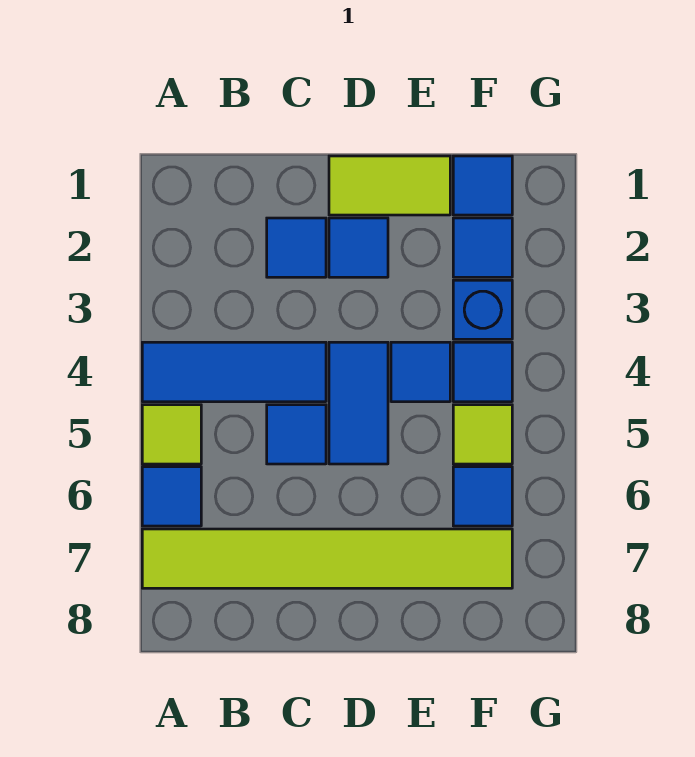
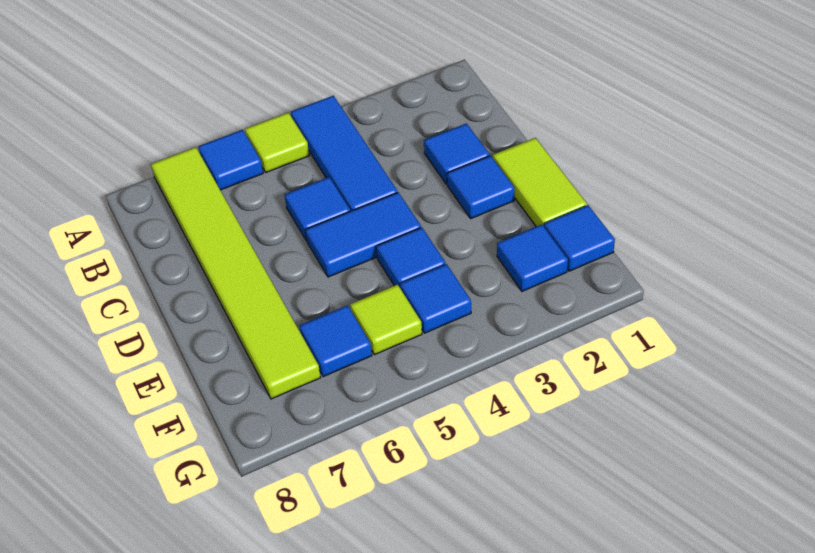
blue 1x1 brick [453,280,512,339] -> none

